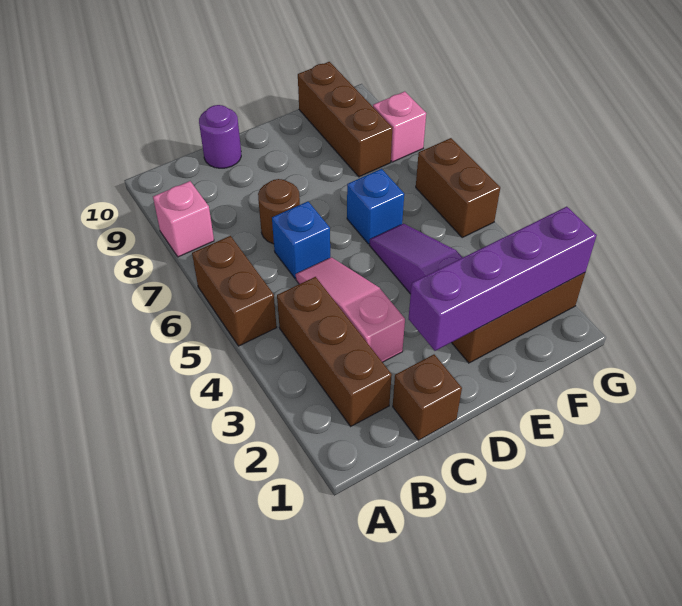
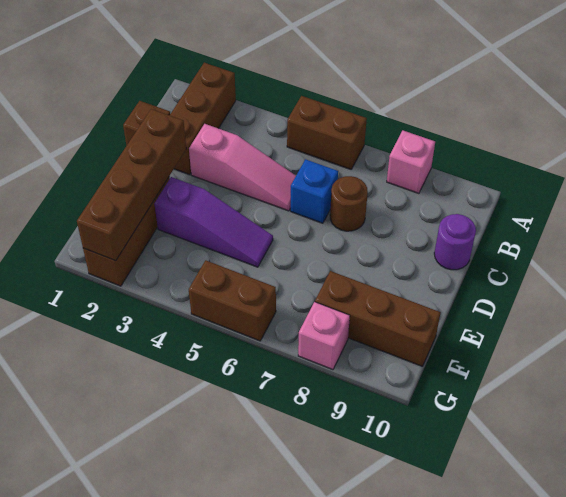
brown 1x3 brick [277,277,392,426] -> brown 1x3 brick turned to [170,63,236,175]
purple 1x4 brick [409,207,597,351] -> brown 1x4 brick [77,109,186,261]
blue 1x1 brick [347,169,404,244] -> none

